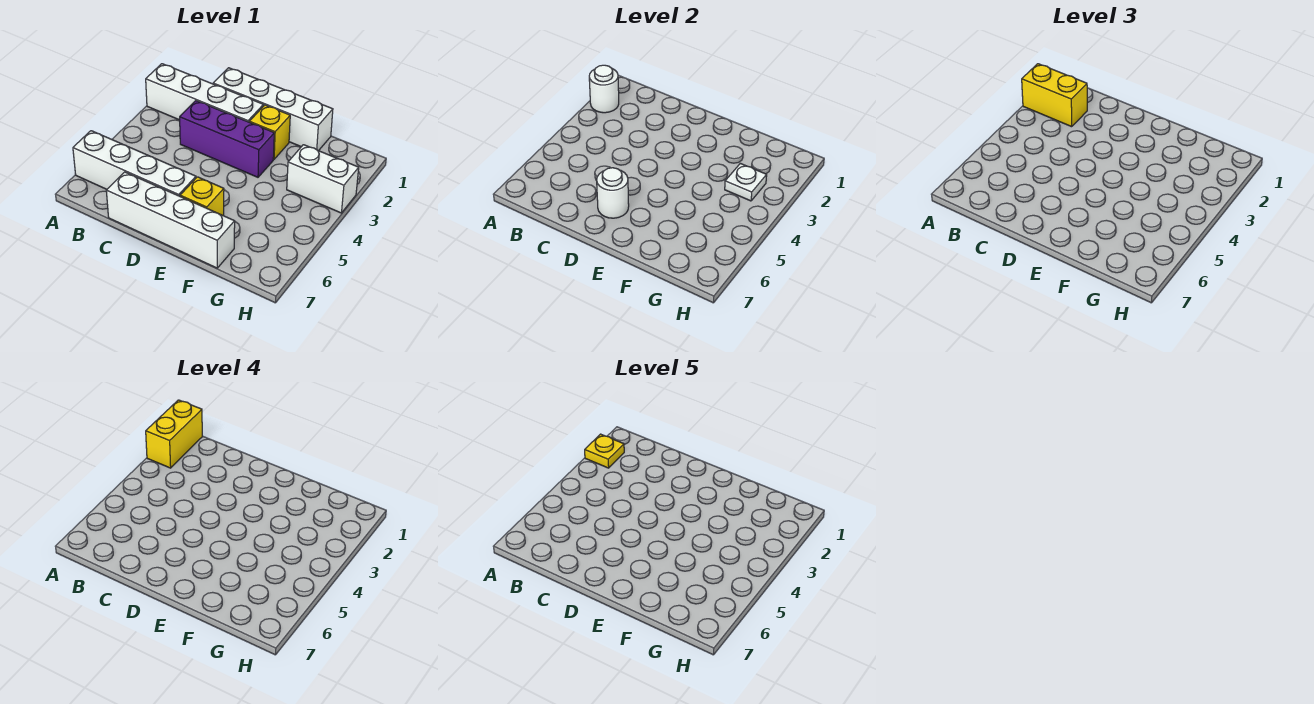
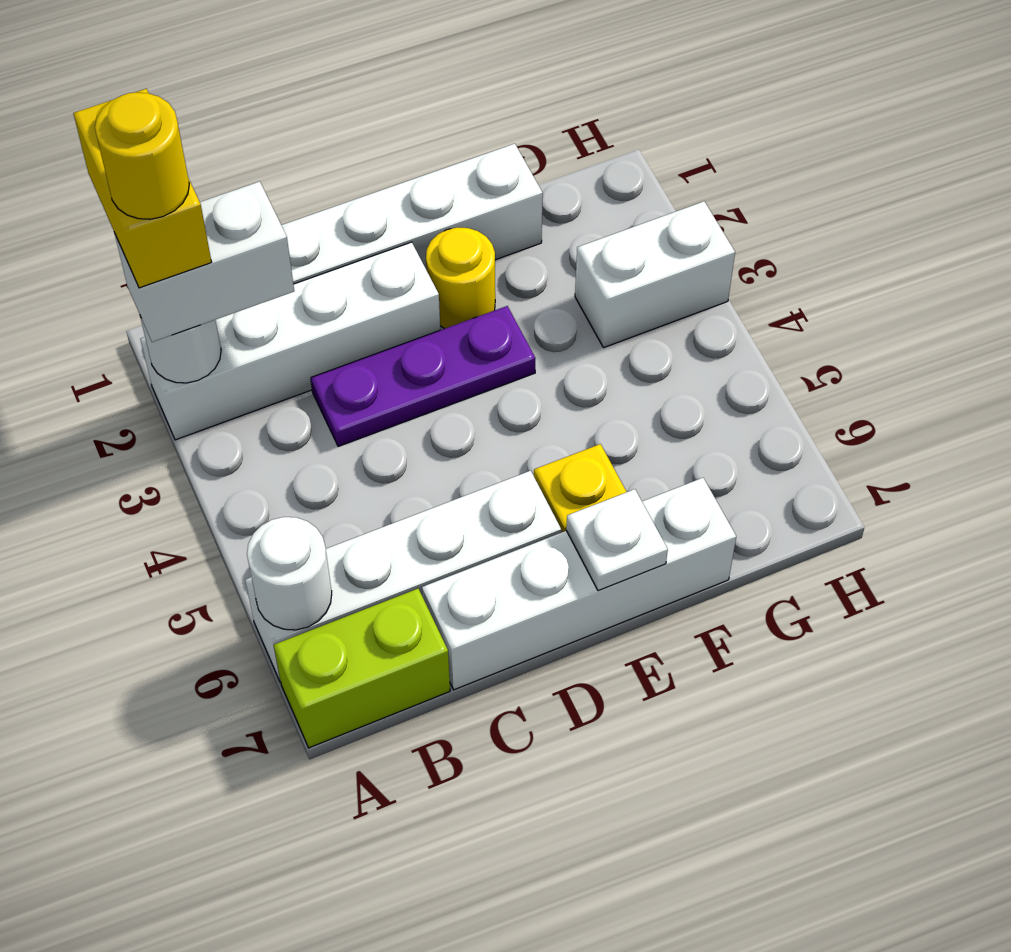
yellow 1x2 brick [1022,64,1087,127] -> white 1x2 brick [115,182,294,342]
yellow 1x1 plate [585,434,624,468] -> yellow 1x1 round brick [95,92,189,219]
none -> lime 1x2 brick [274,589,450,748]
purple 1x3 brick [180,101,274,177] -> purple 1x3 plate [311,306,536,446]
white 1x1 round brick [597,168,629,218] -> white 1x1 round brick moved to [247,517,332,630]
yellow 1x1 brick [249,105,290,159] -> yellow 1x1 round brick [426,227,495,329]
white 1x1 plate [725,163,767,201] -> white 1x1 plate moved to [566,489,668,591]

